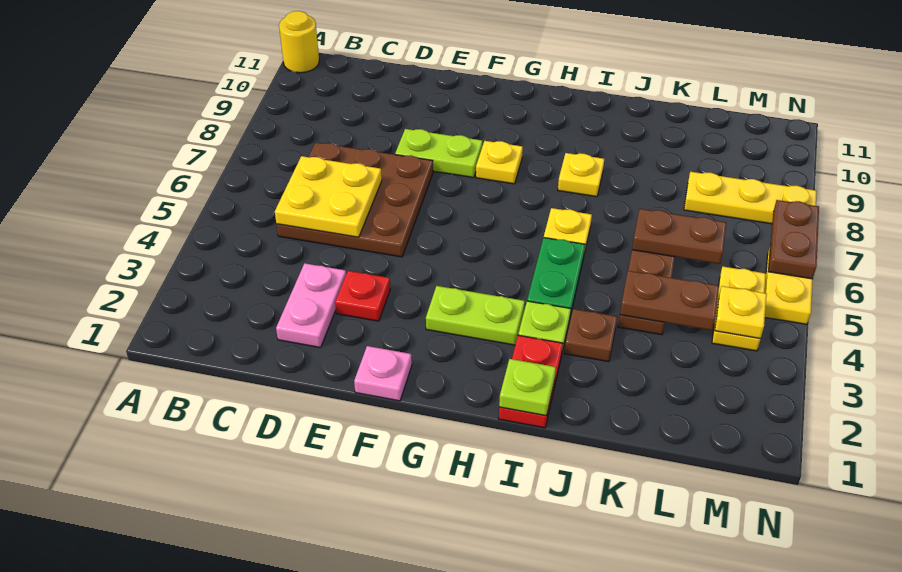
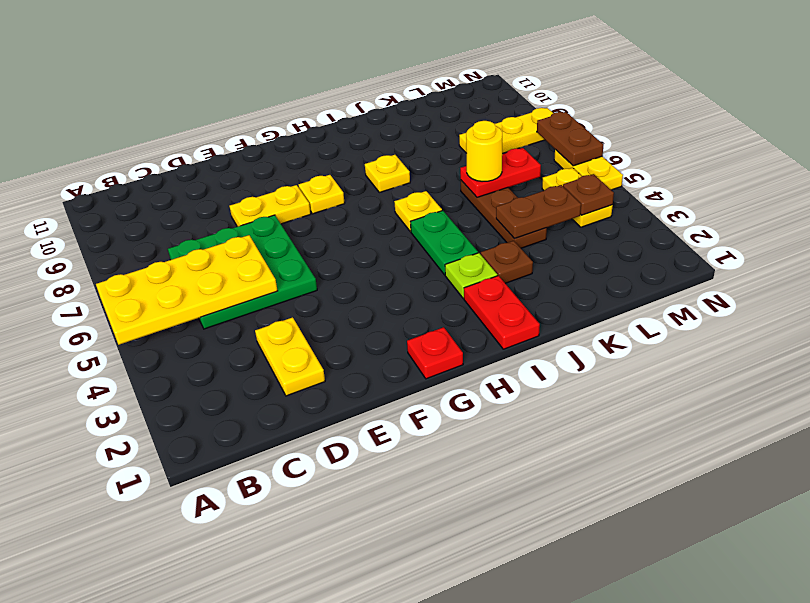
yellow 1x1 round brick [279,11,319,73] -> yellow 1x1 round brick moved to [466,121,502,181]
brown 3x3 plate [277,142,433,257] -> green 3x3 plate [168,215,317,329]
yellow 2x2 plate [275,156,382,237] -> yellow 2x4 plate [96,235,277,345]
pink 1x2 plate [276,263,346,348] -> yellow 1x2 plate [255,317,325,396]
red 1x1 plate [335,271,390,321] -> red 1x1 plate moved to [407,327,463,379]
lime 1x2 plate [395,129,482,178] -> yellow 1x2 plate [230,185,311,227]
pink 1x1 plate [354,346,412,401] -> none
lime 1x2 plate [426,286,525,345] -> none
lime 1x1 plate [499,359,556,416] -> none
brown 1x2 plate [632,209,726,264] -> red 1x2 plate [460,148,541,197]
yellow 1x1 plate [715,286,767,339] -> brown 1x1 plate [563,174,614,215]

